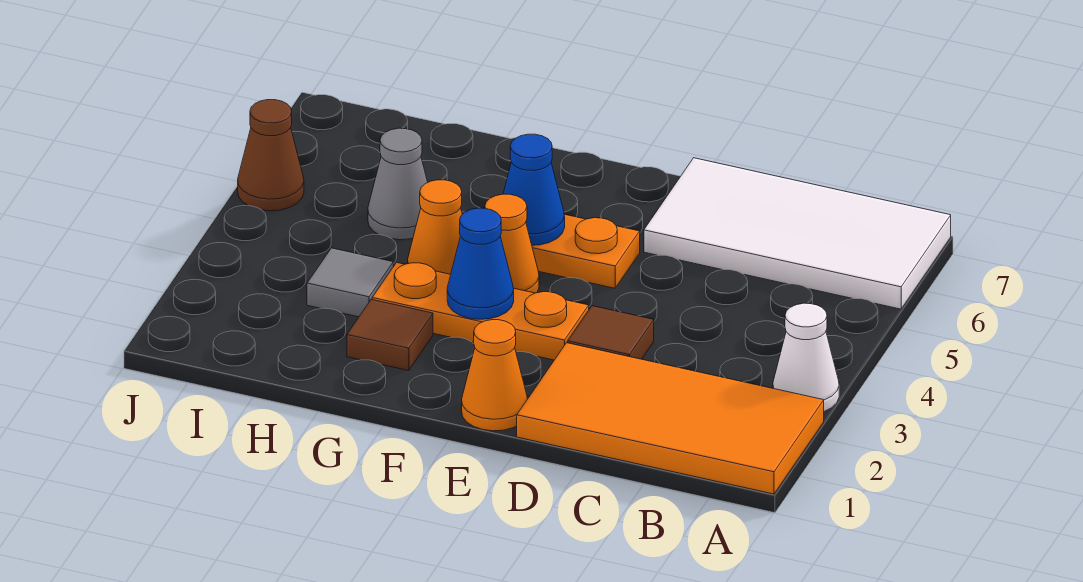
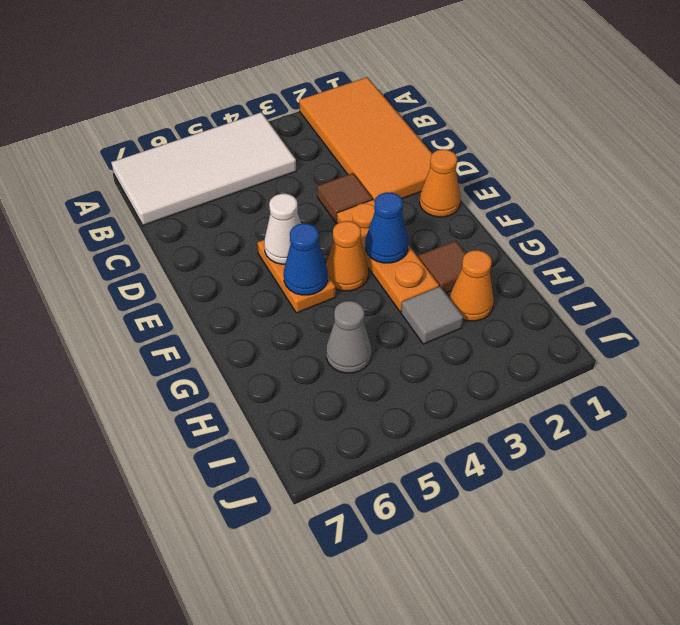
white 1x1 cone [773,303,839,411] -> white 1x1 cone moved to [264,194,301,264]
white 2x4 tile [644,158,951,309] -> white 2x4 tile turned to [111,112,296,225]
orange 1x1 cone [408,180,462,274] -> orange 1x1 cone moved to [450,250,494,321]
brown 1x1 cone [238,100,304,211] -> none

